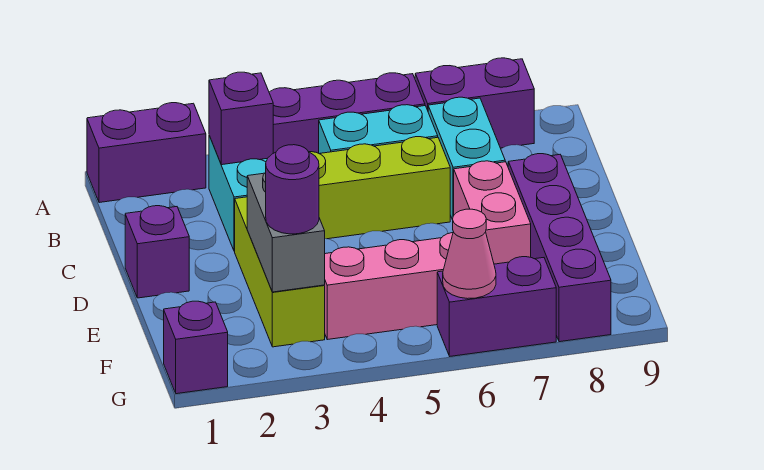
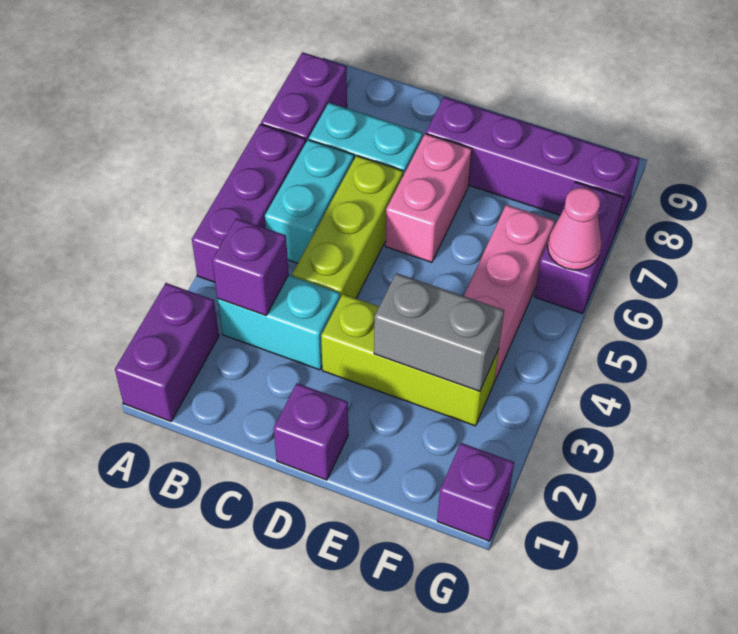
pink 1x2 brick [454,161,531,264] -> pink 1x2 brick turned to [385,134,472,262]
purple 1x1 round brick [266,145,319,234] -> none

